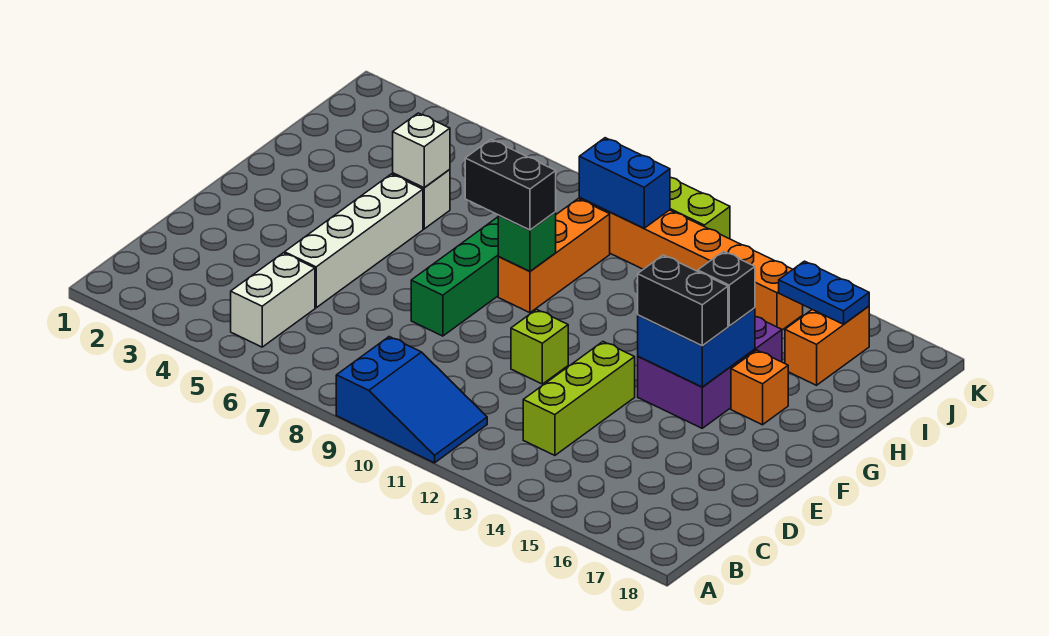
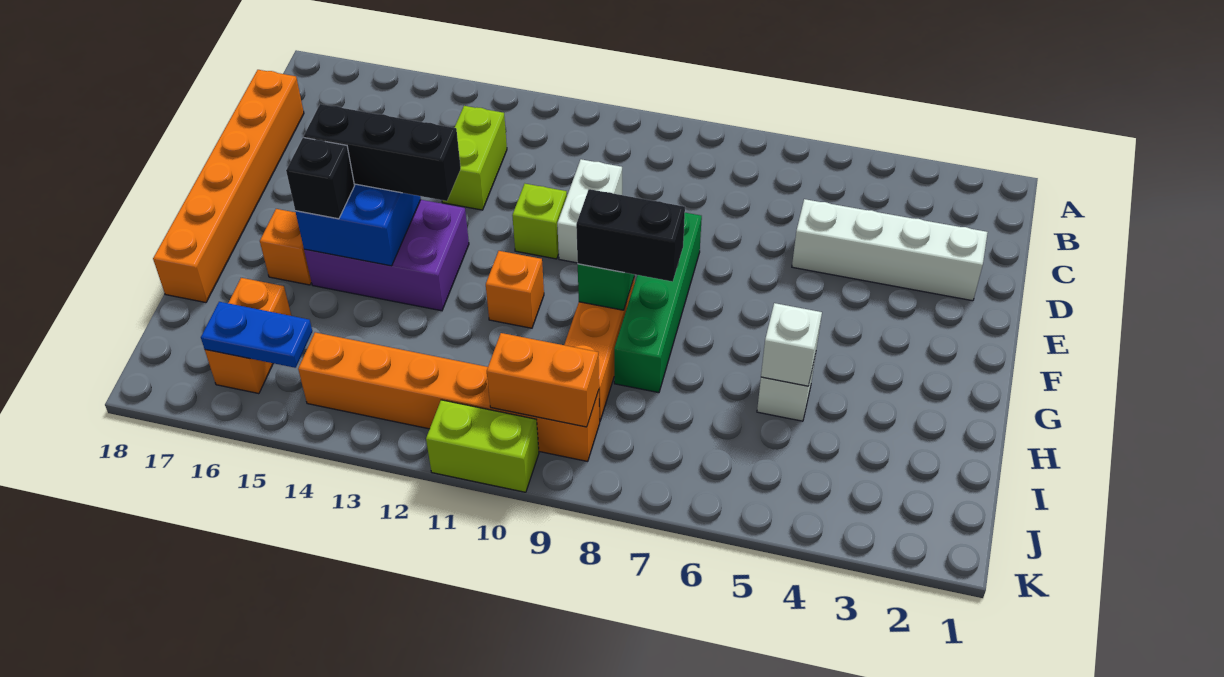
blue 2x3 slope [336,337,487,463] -> none
white 1x2 brick [231,253,315,347] -> white 1x2 brick moved to [557,159,622,263]
lime 1x3 brick [523,342,635,455] -> lime 1x2 brick [442,106,507,210]
none -> orange 1x6 brick [153,70,304,303]
white 1x4 brick [285,174,423,308] -> white 1x4 brick turned to [792,199,988,301]
purple 2x3 brick [638,316,782,428] -> purple 2x3 brick turned to [304,200,469,311]
black 1x2 brick [638,255,728,346] -> black 1x3 brick [304,104,461,201]
none -> orange 1x1 brick [486,251,544,328]
blue 1x2 brick [579,138,670,228] -> orange 1x2 brick [487,333,599,427]

